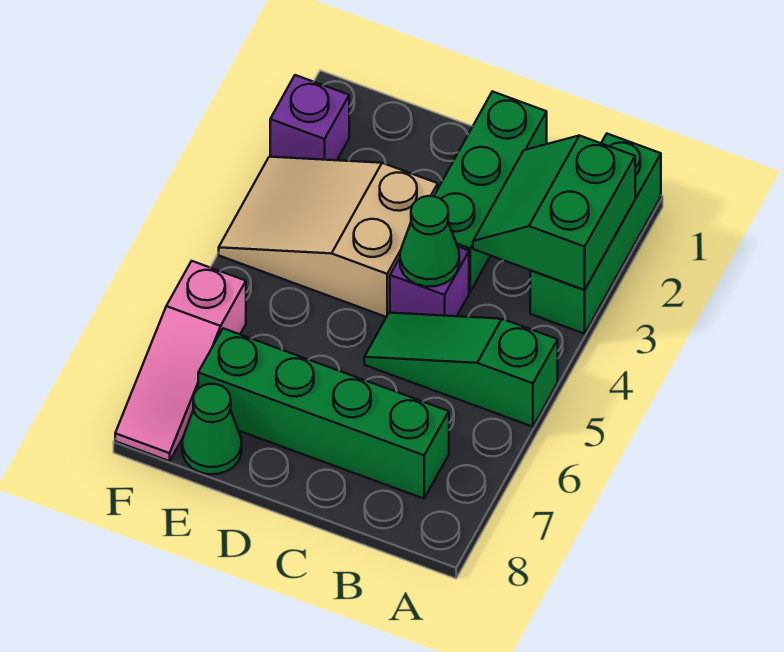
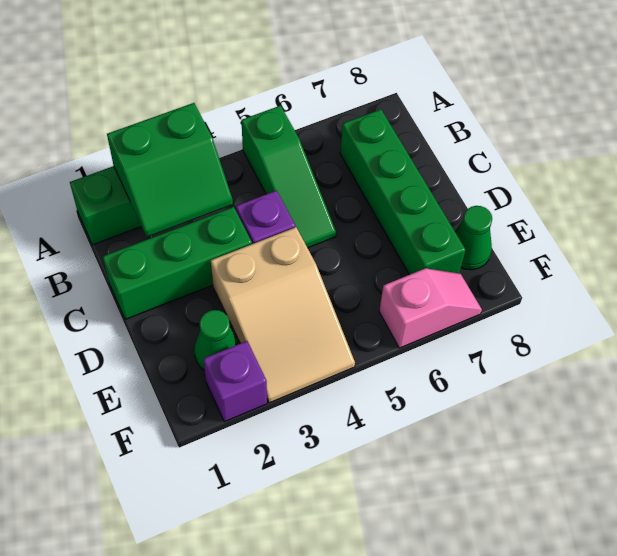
green 1x1 cone [400,196,459,287] -> green 1x1 cone moved to [194,310,239,370]
pink 1x3 slope [115,261,246,461] -> pink 1x2 slope [379,268,482,348]

